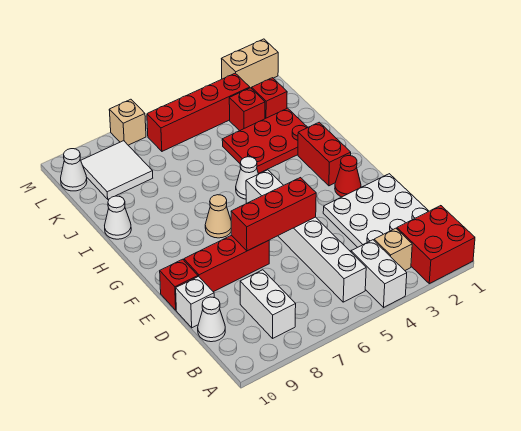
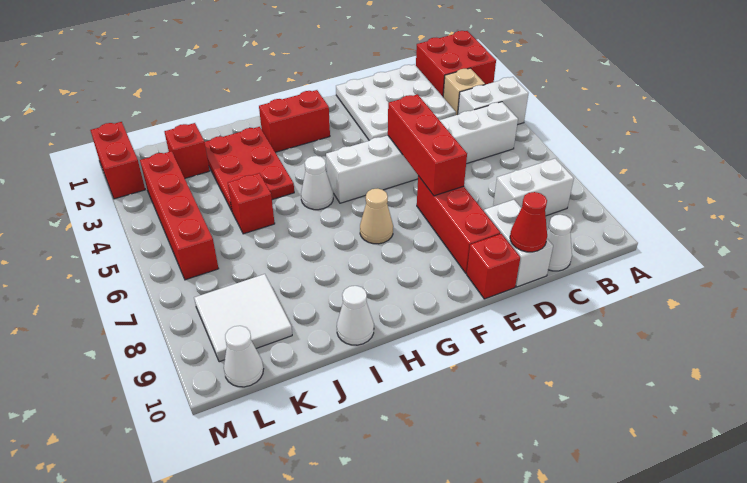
white 1x1 brick [176,276,214,328] -> white 1x2 brick [484,200,553,287]
red 1x1 cone [335,156,361,197] -> red 1x1 cone moved to [510,192,547,252]
red 1x1 brick [229,88,265,131] -> red 1x1 brick moved to [228,173,275,234]
tan 1x2 brick [222,39,278,88] -> red 1x2 brick [90,122,145,199]
tan 1x1 brick [109,99,146,145] -> none

